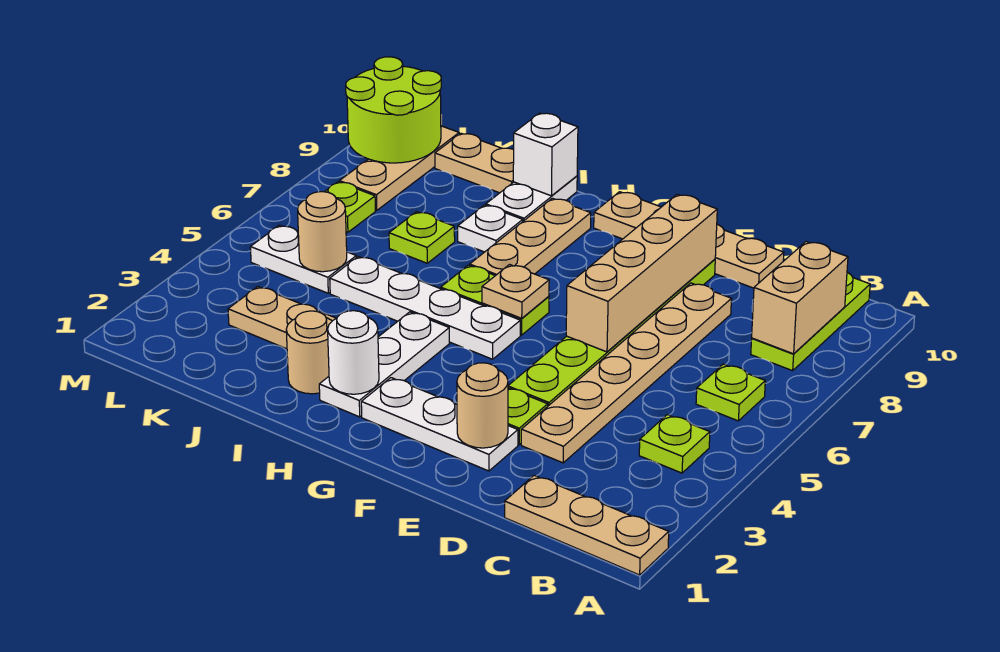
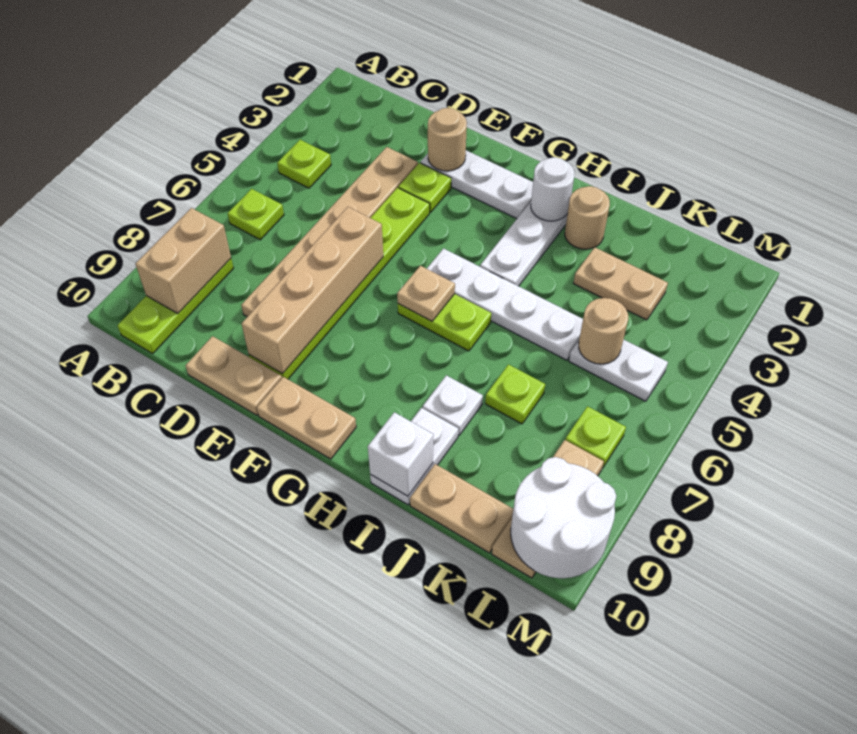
tan 1x3 plate [505,475,669,575] -> none
tan 1x3 plate [470,198,591,276] -> none
lime 2x2 round brick [346,57,441,163] -> white 2x2 round brick [511,457,616,578]

